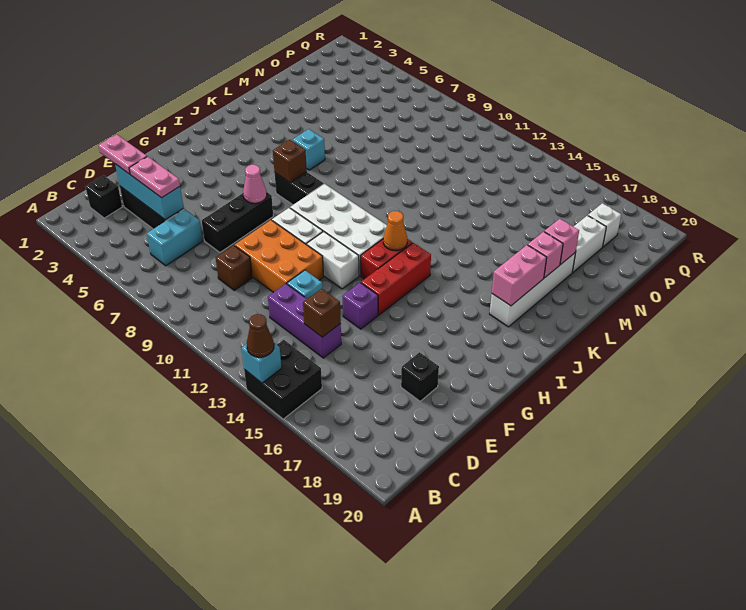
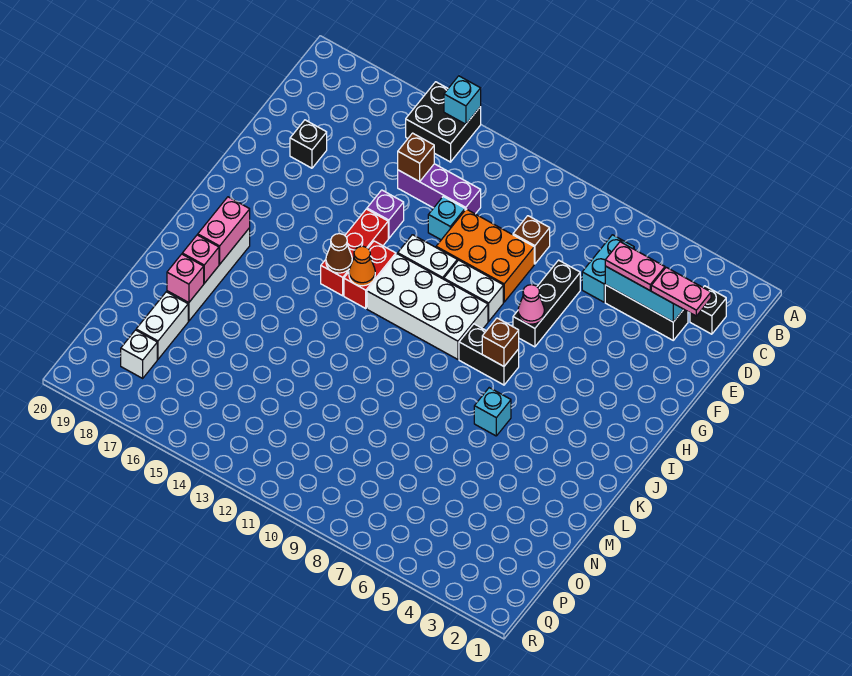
brown 1x1 cone [247,314,274,357] -> brown 1x1 cone moved to [326,234,352,273]

